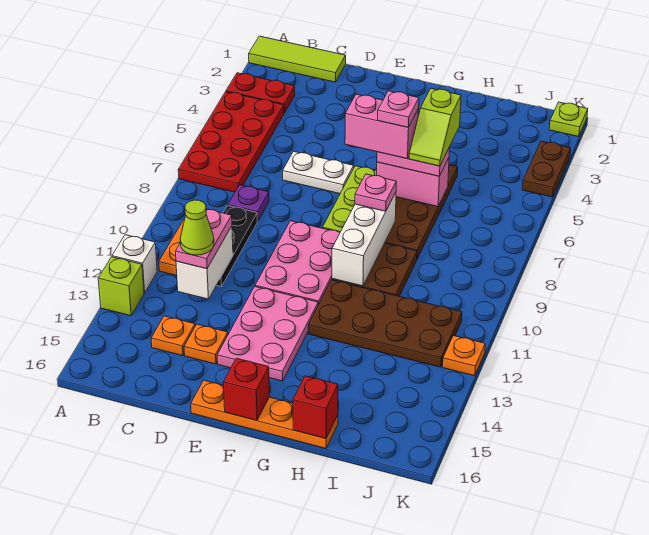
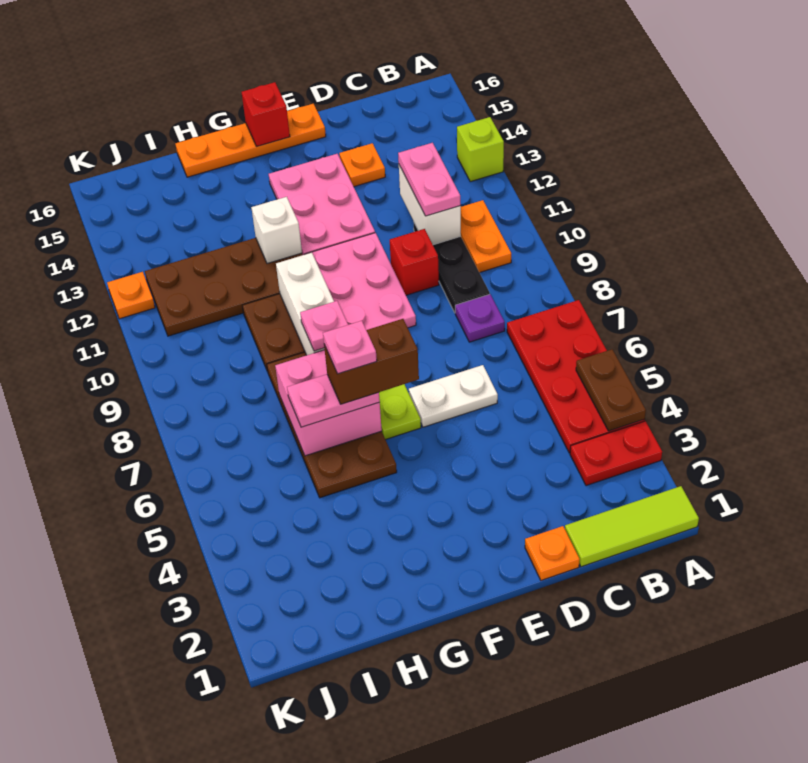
white 1x1 brick [112,235,157,293] -> white 1x1 brick moved to [251,197,302,264]
lime 1x1 cone [180,200,214,255] -> none
orange 1x1 plate [151,316,195,356] -> orange 1x1 plate moved to [525,526,580,580]
pink 1x2 brick [345,94,419,159] -> brown 1x2 brick [324,319,419,404]
pink 1x2 brick [377,158,449,207] -> pink 2x2 brick [275,350,382,456]
lime 1x2 slope [409,88,461,166] -> none
red 1x1 brick [293,376,338,438] -> red 1x1 brick moved to [390,229,439,295]
lime 1x1 plate [549,102,588,137] -> none
brown 1x2 plate [522,141,571,197] -> brown 1x2 plate moved to [576,349,646,431]

